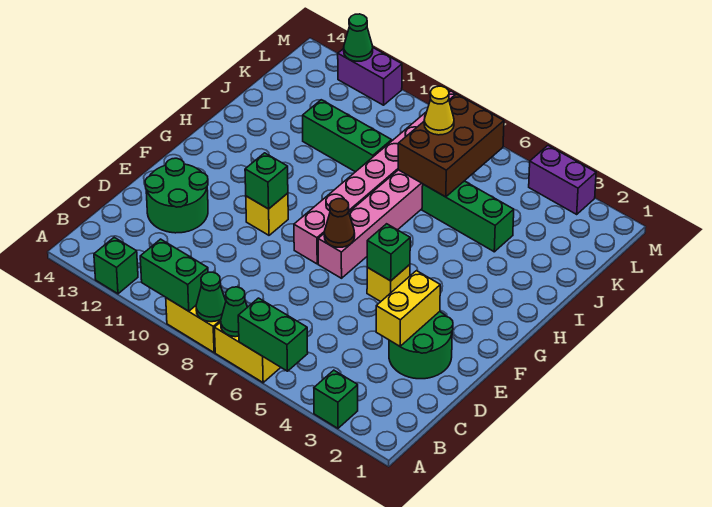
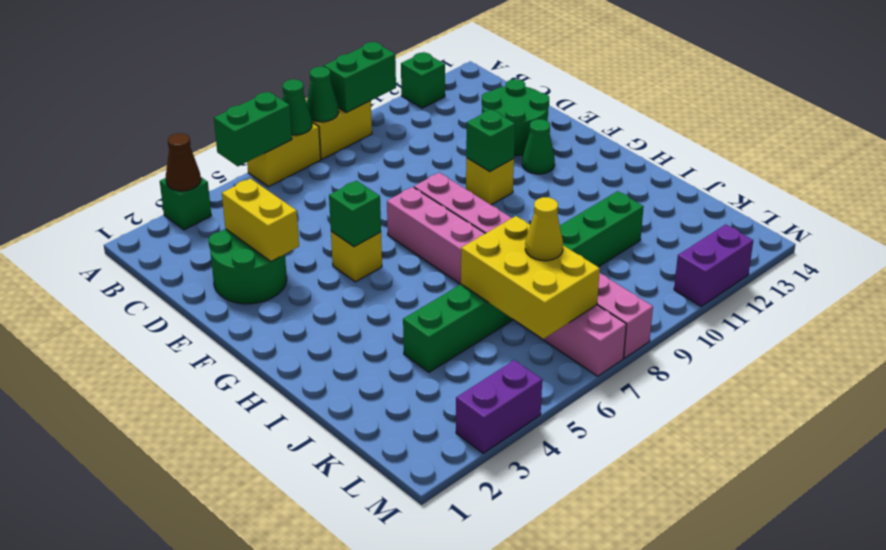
brown 1x1 cone [324,199,355,247] -> brown 1x1 cone moved to [166,133,201,191]
brown 2x3 brick [398,94,504,197] -> yellow 2x3 brick [461,216,600,339]
green 1x1 cone [344,14,373,61] -> green 1x1 cone moved to [522,119,555,174]

